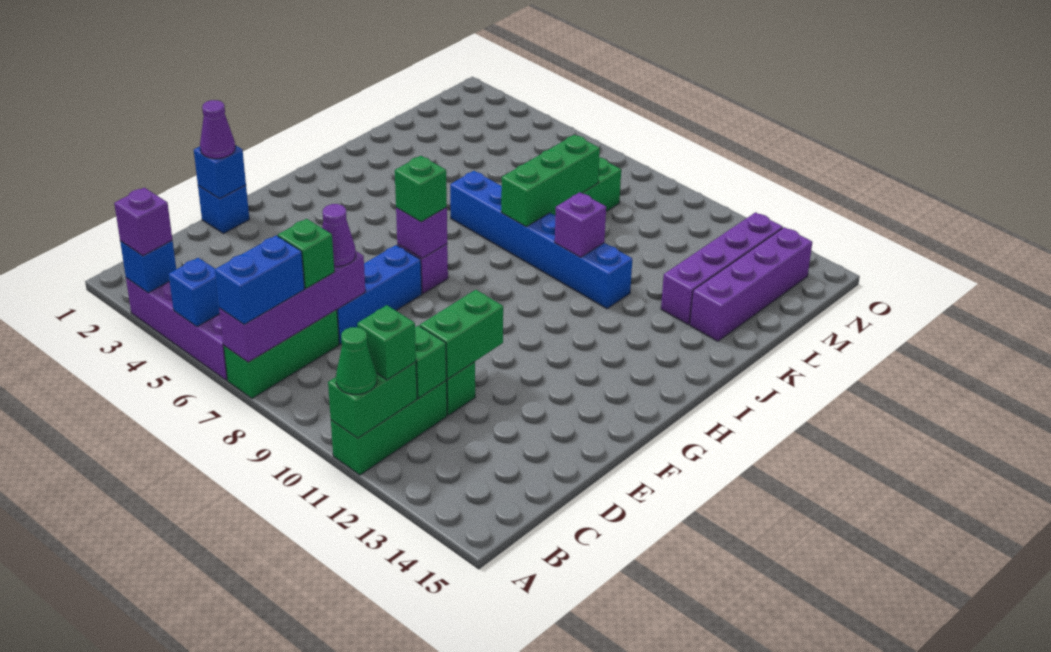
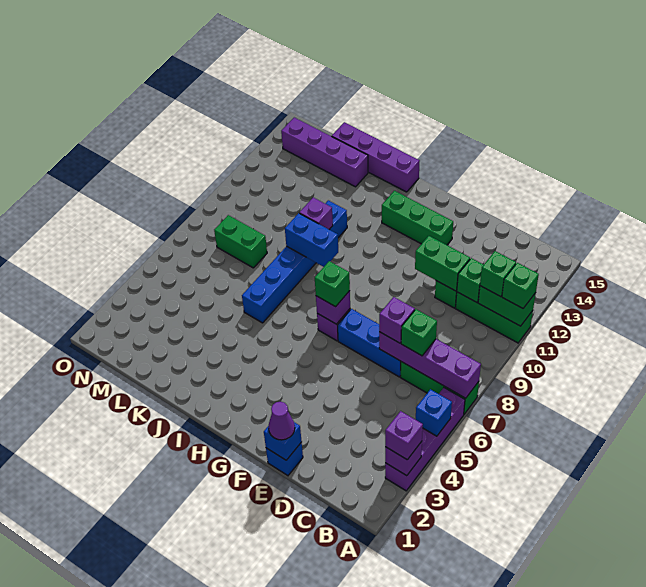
blue 1x1 brick [120,241,176,293] -> purple 1x1 brick [385,441,422,476]
blue 1x2 brick [215,236,305,325] -> blue 1x2 brick moved to [285,213,338,267]
green 1x1 cone [336,327,377,394] -> green 1x1 brick [502,263,539,308]
purple 1x1 cone [322,204,356,267] -> purple 1x1 brick [379,297,415,343]
green 1x3 brick [501,135,600,227] -> green 1x3 brick moved to [382,191,453,245]
purple 1x4 brick [661,212,783,325] -> purple 1x4 brick moved to [332,122,419,192]

